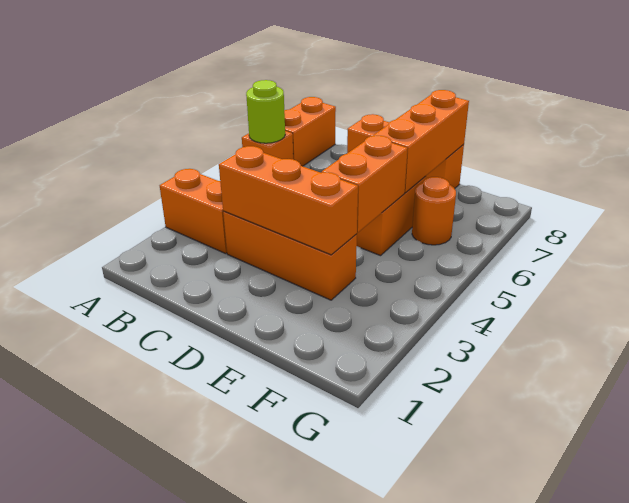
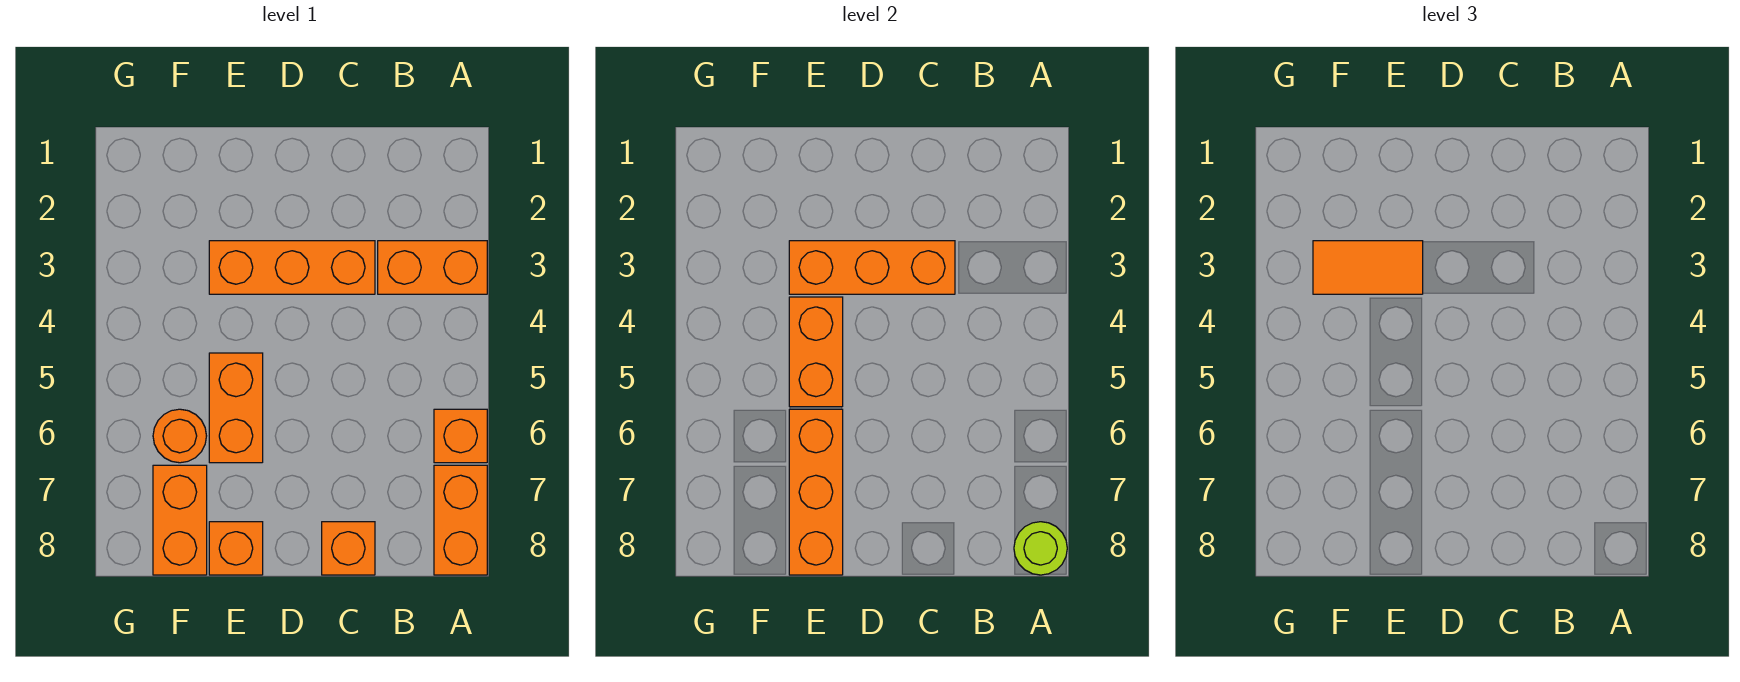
lime 1x1 round brick [246,80,285,143] -> lime 1x1 round brick moved to [1014,522,1067,575]
none -> orange 1x2 tile [1313,241,1423,294]
none -> orange 1x2 brick [153,465,207,575]

